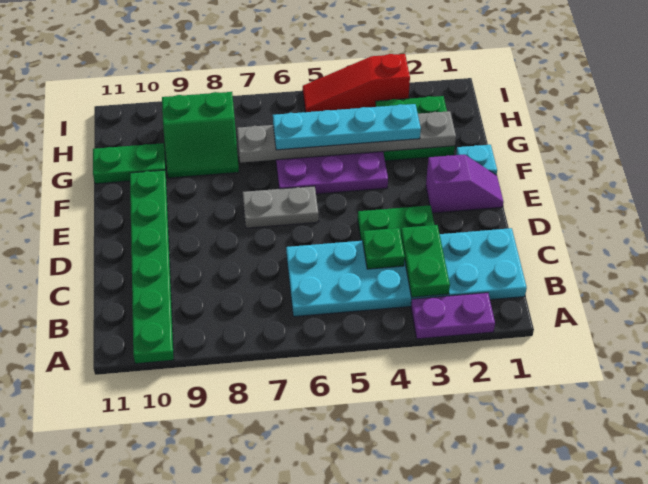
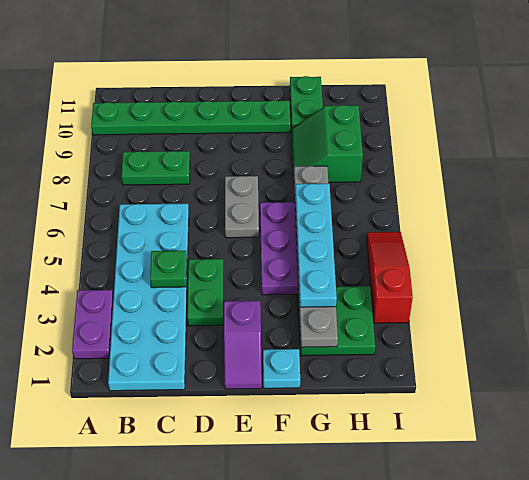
green 1x2 plate [401,225,450,297] -> green 1x2 plate moved to [122,151,190,185]

